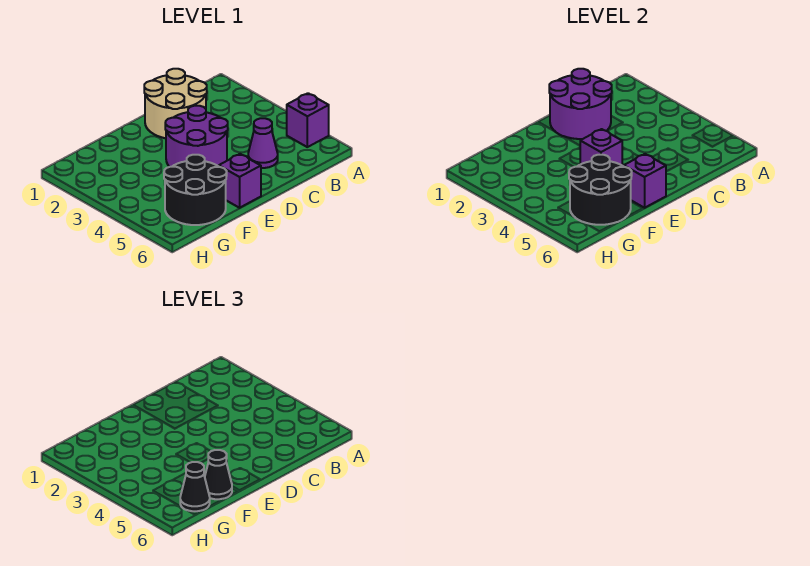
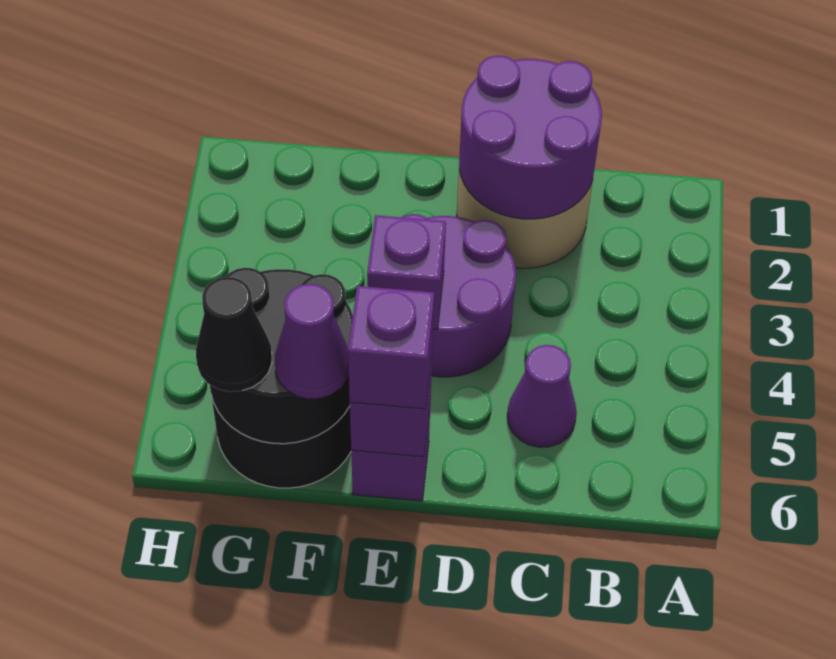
purple 1x1 brick [287,93,329,147] -> purple 1x1 brick moved to [348,286,434,409]
black 1x1 cone [205,450,232,499] -> purple 1x1 cone [275,284,349,399]

